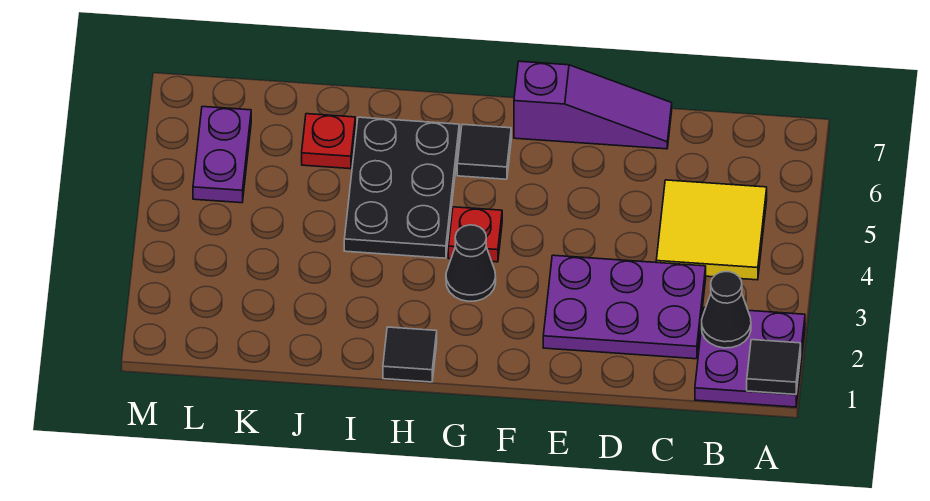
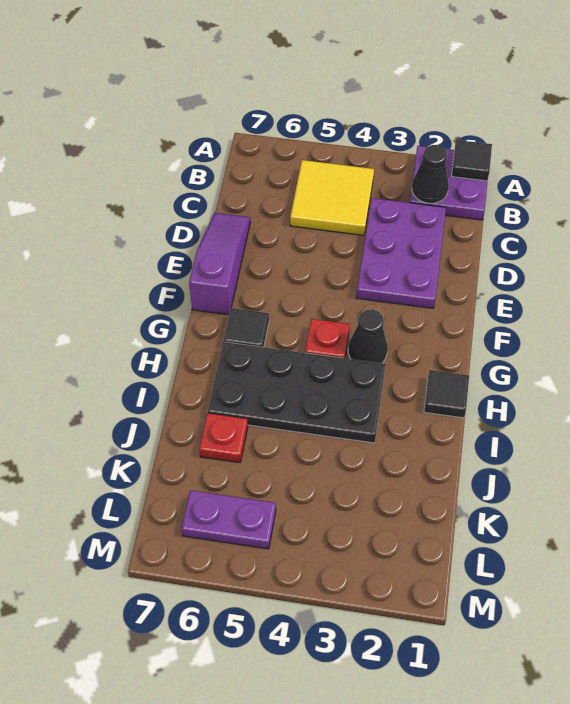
black 2x3 plate [344,117,459,258] -> black 2x4 plate [208,342,386,443]

